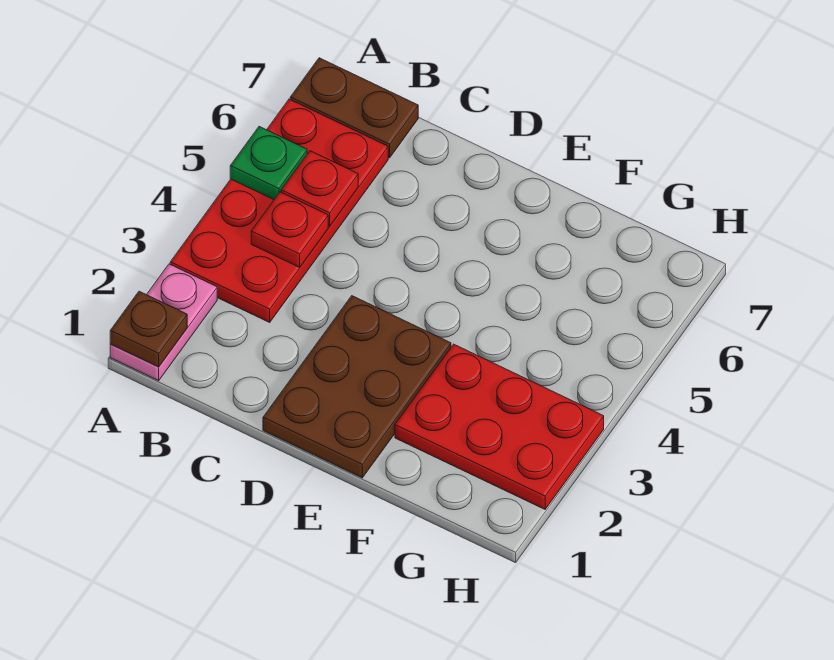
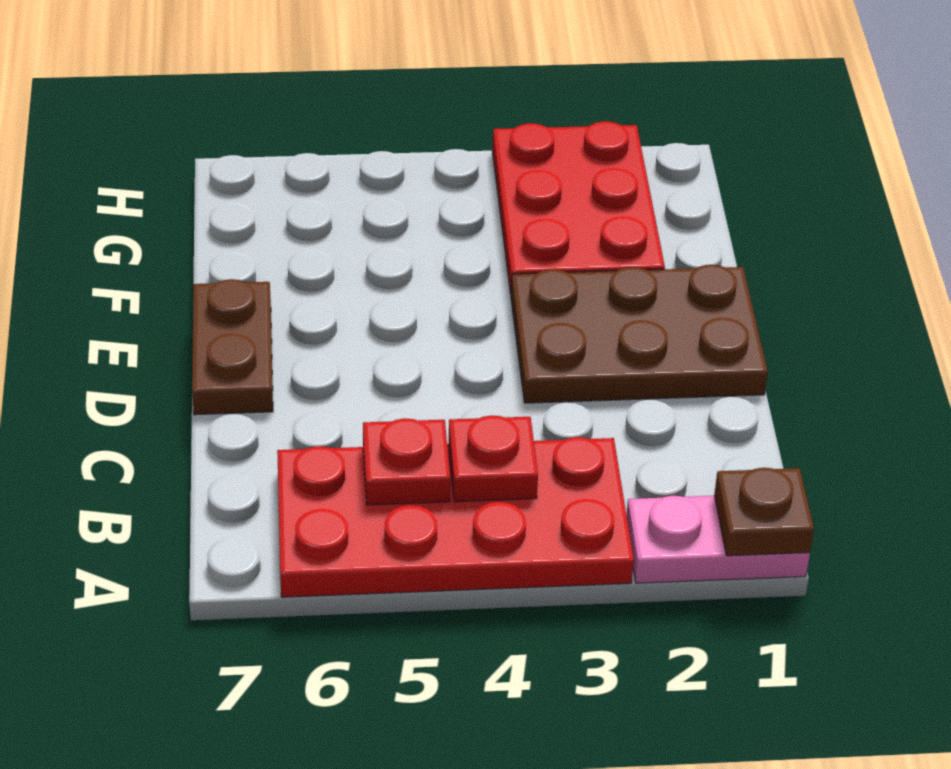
green 1x1 plate [230,127,307,200] -> none
brown 1x2 plate [290,58,418,158] -> brown 1x2 plate moved to [192,279,273,415]

